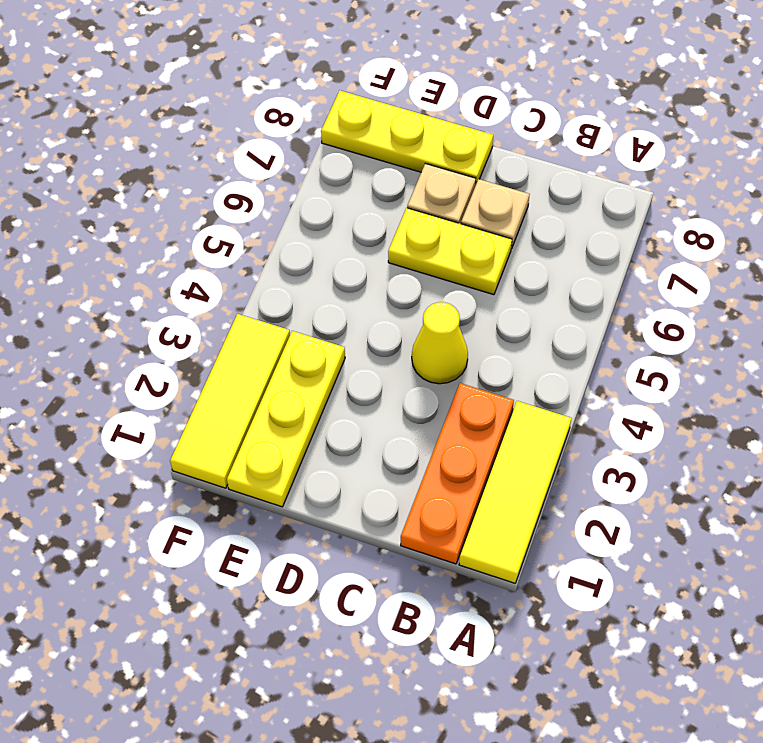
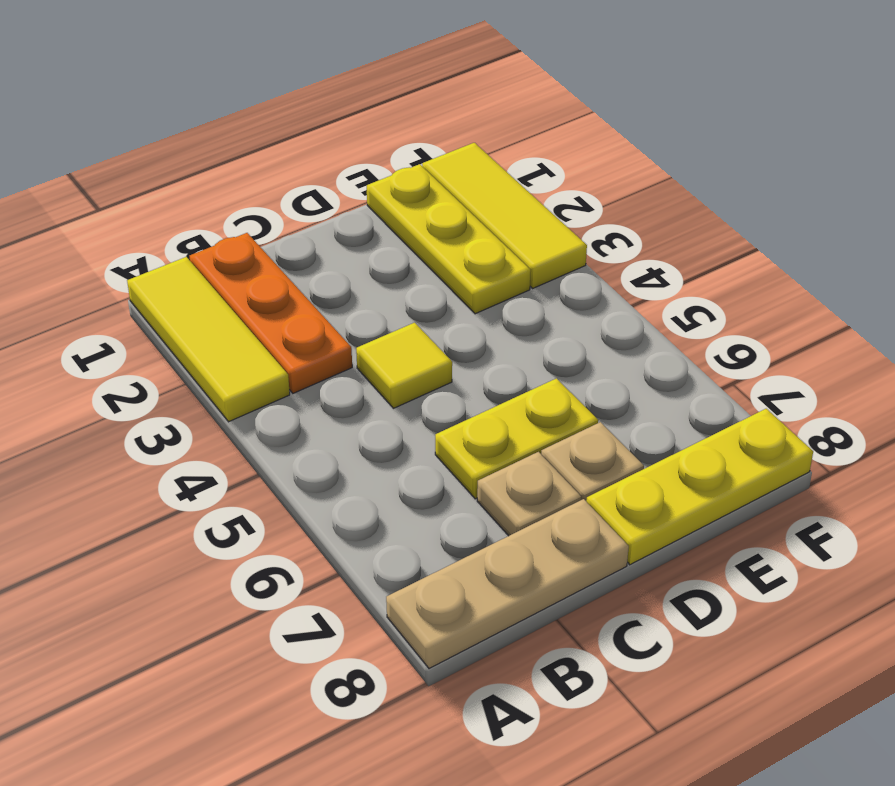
none -> tan 1x3 plate [386,499,629,669]
yellow 1x1 cone [412,302,468,384] -> yellow 1x1 tile [356,323,452,408]

